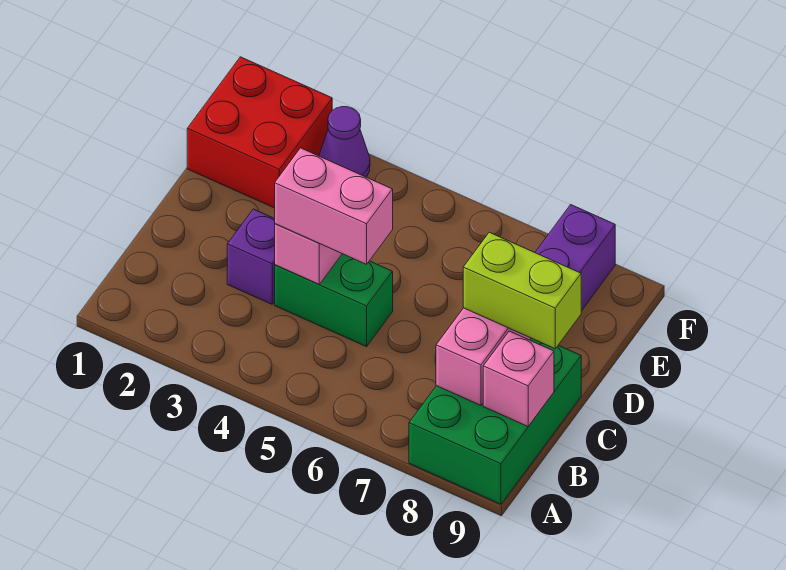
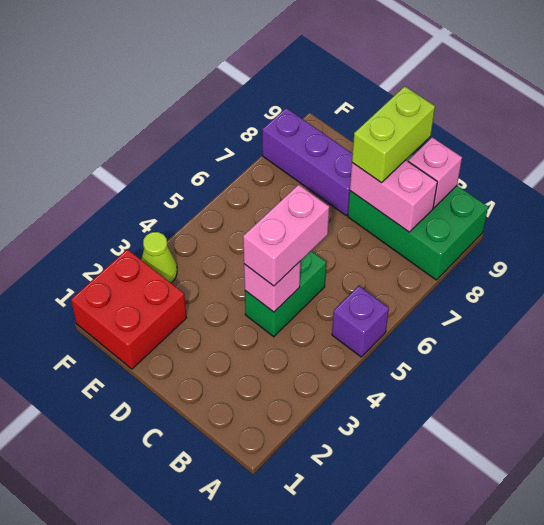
purple 1x1 brick [227,209,275,304] -> purple 1x1 brick moved to [332,286,389,357]
purple 1x1 cone [319,107,370,177] -> lime 1x1 cone [141,232,177,283]

